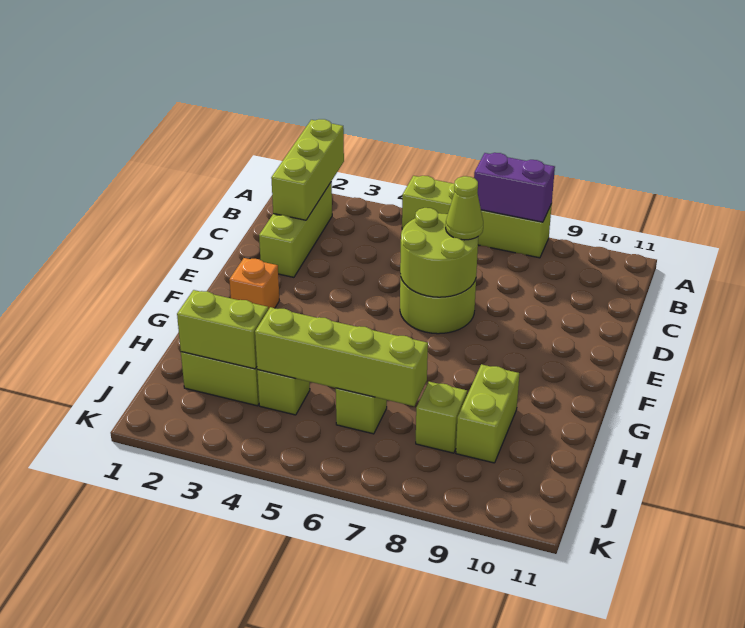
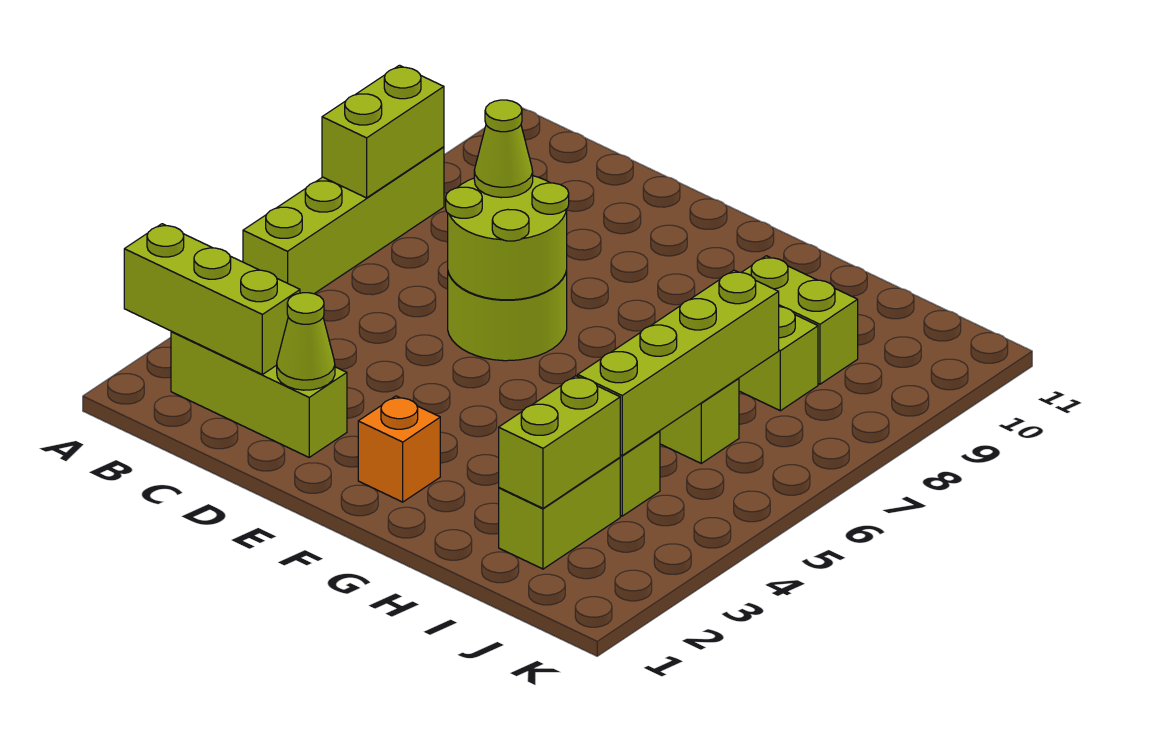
purple 1x2 brick [474,153,555,222] -> lime 1x2 brick [322,65,444,198]
none -> lime 1x1 cone [277,293,335,390]

